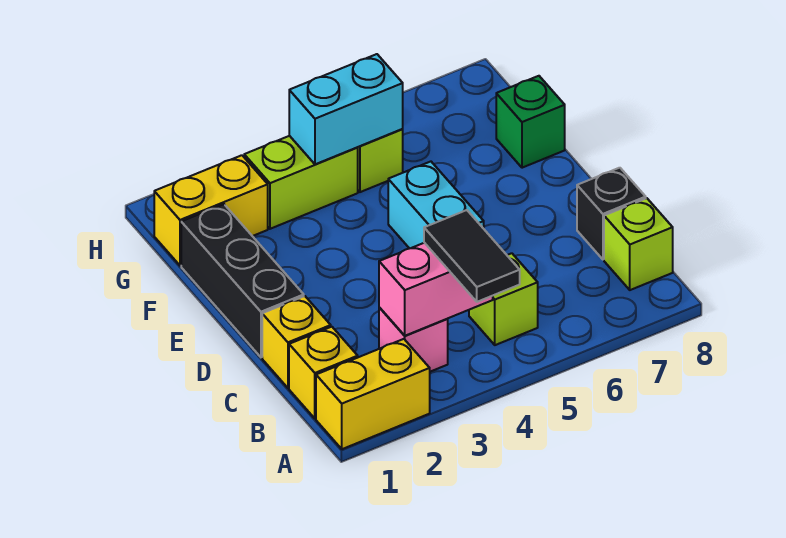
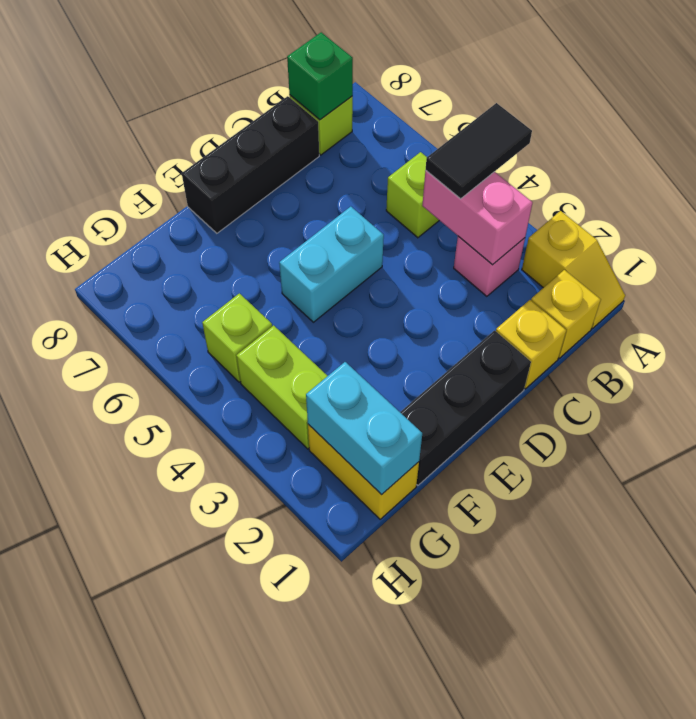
yellow 1x2 brick [316,339,430,449] -> yellow 1x2 slope [522,211,625,328]
black 1x1 brick [577,168,646,259] -> black 1x3 brick [182,96,319,233]
green 1x1 brick [496,76,565,168] -> green 1x1 brick moved to [287,32,353,120]
cyan 1x2 brick [289,54,403,164] -> cyan 1x2 brick moved to [306,362,422,495]

